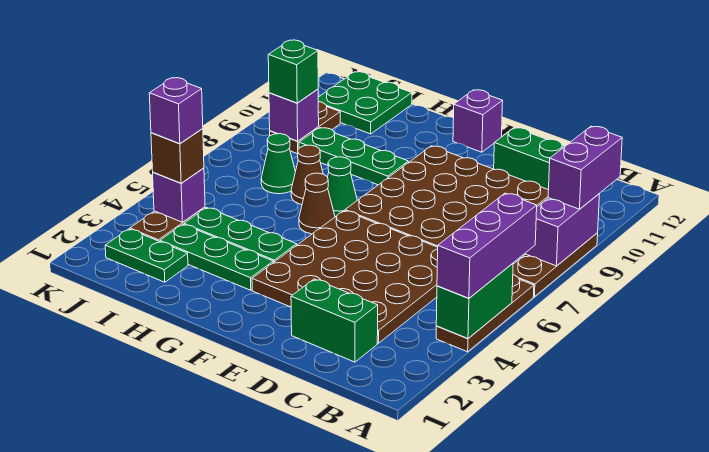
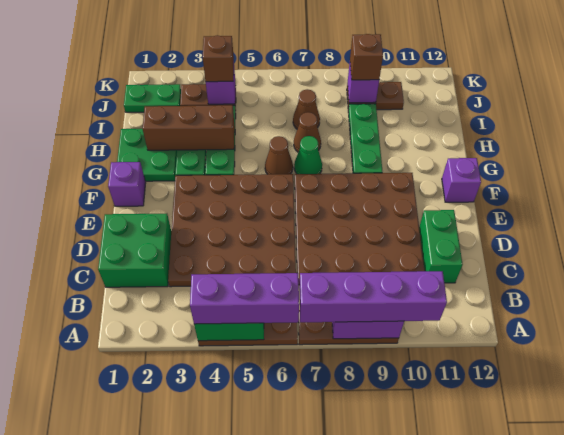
purple 1x2 brick [548,126,622,209] -> purple 1x4 brick [299,271,447,322]
green 1x2 brick [291,279,378,362] -> green 2x2 brick [98,214,171,287]
none -> brown 1x3 brick [142,105,235,150]
green 1x2 plate [105,229,188,282] -> green 1x2 plate turned to [124,84,181,112]
green 1x1 cone [261,134,295,194] -> brown 1x1 cone [293,89,320,129]
green 2x2 plate [318,72,412,134] -> green 2x2 plate moved to [117,129,177,181]
purple 1x1 brick [149,78,203,144] -> purple 1x1 brick moved to [108,162,146,206]
green 1x1 brick [268,40,318,103] -> brown 1x1 brick [350,34,383,80]

